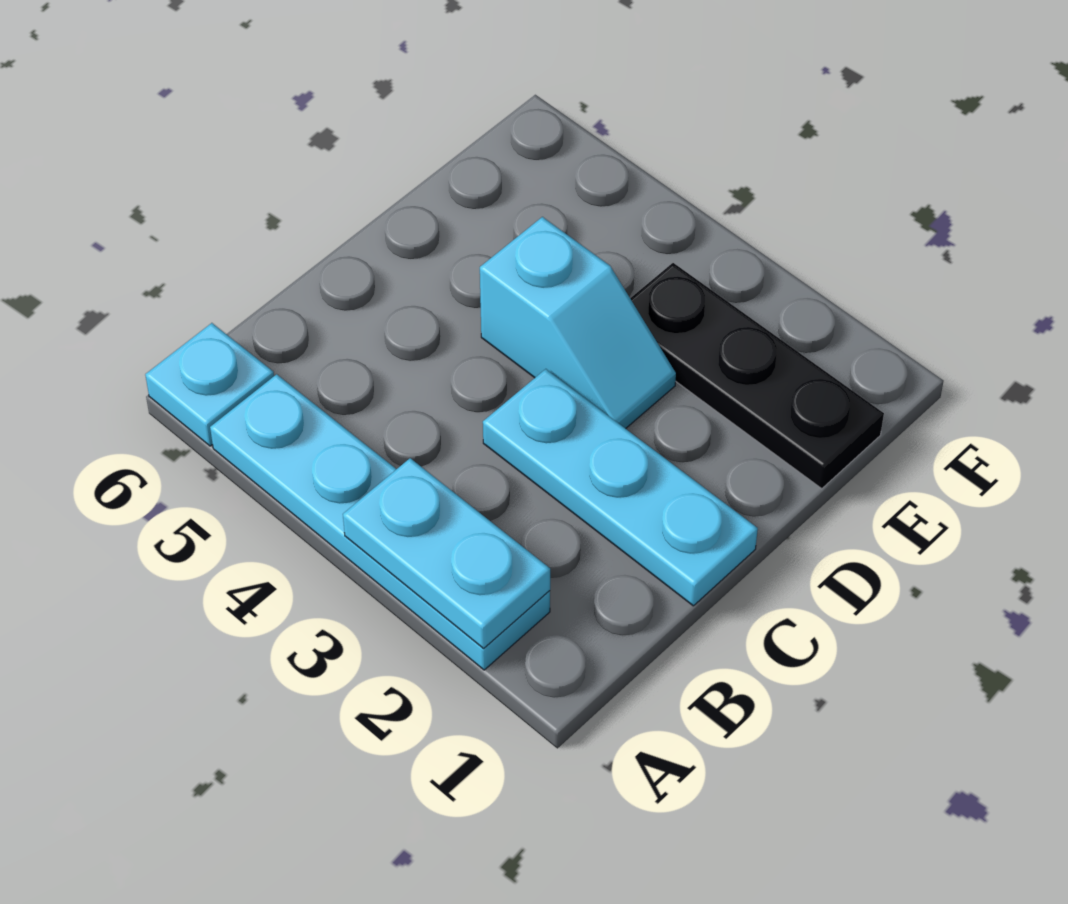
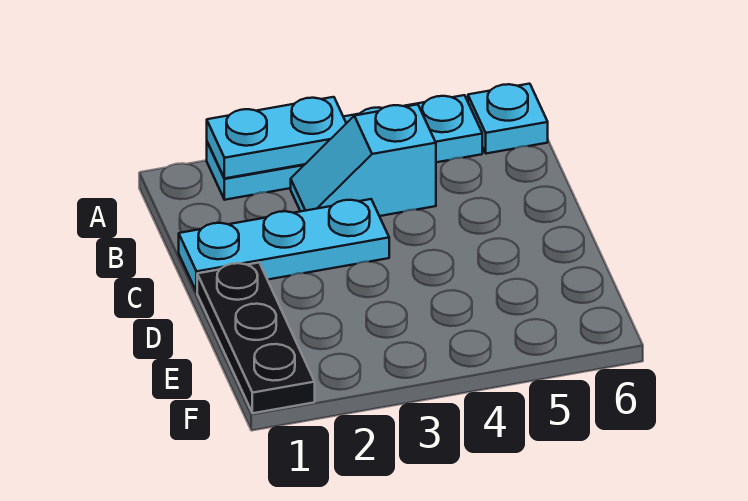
cyan 1x2 slope [480,217,676,429] -> cyan 1x2 slope moved to [291,104,436,216]
black 1x3 plate [630,263,884,489] -> black 1x3 plate turned to [197,263,315,413]

